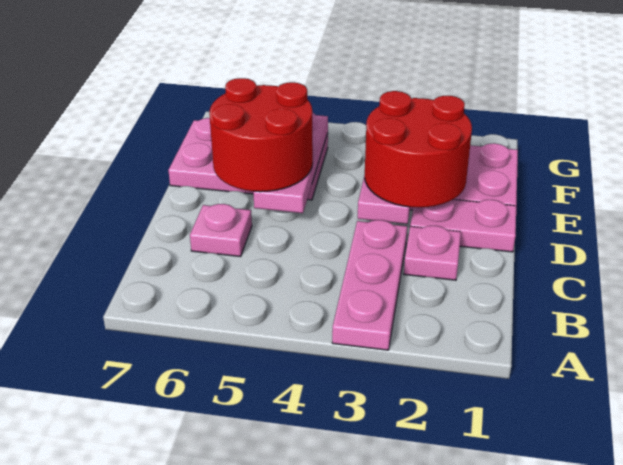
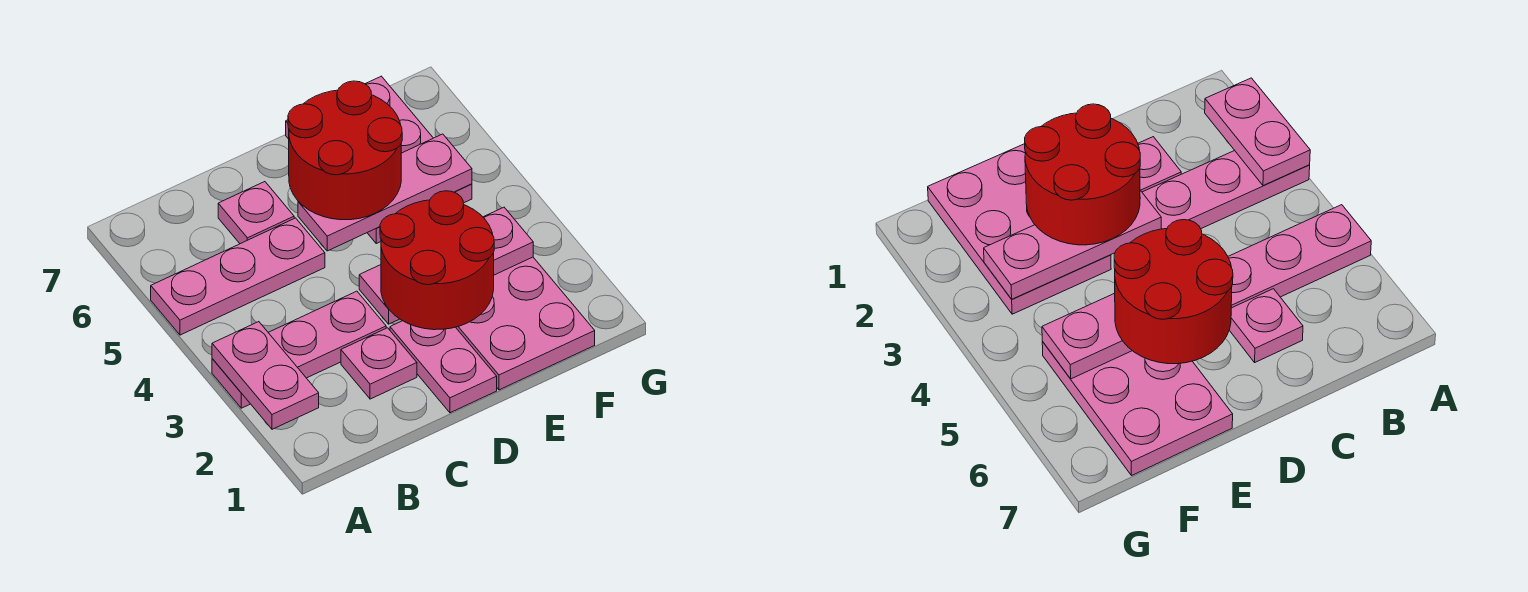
none -> pink 1x2 plate [212,322,319,429]
none -> pink 1x3 plate [151,218,325,335]

